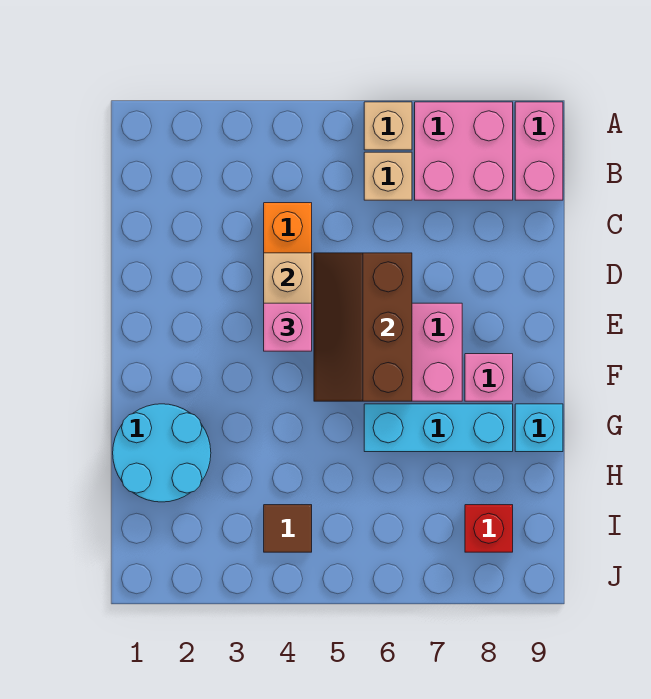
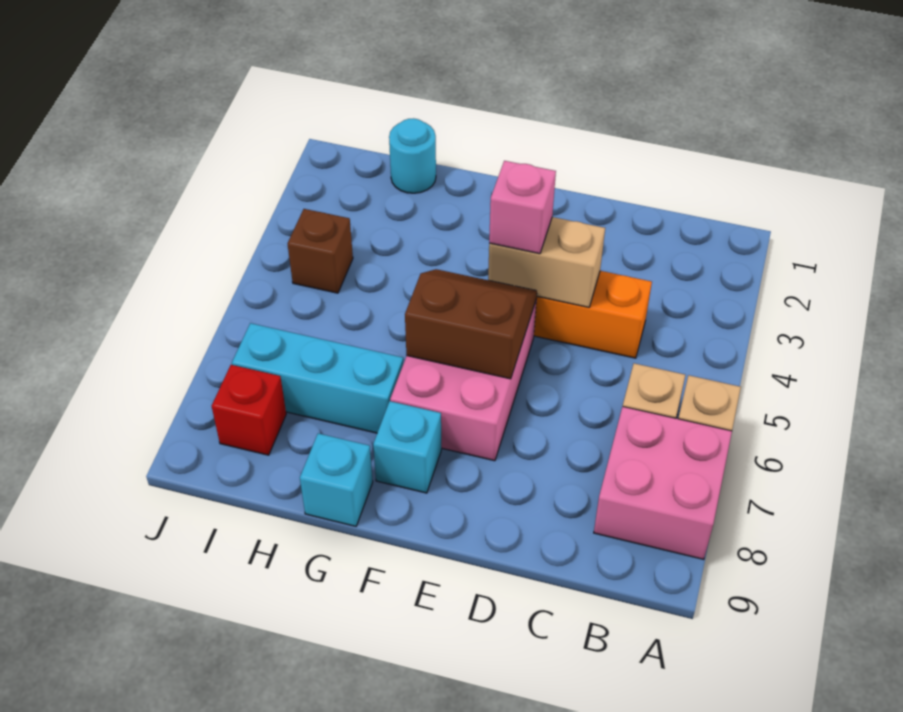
pink 1x2 brick [515,102,563,200] -> none
brown 2x3 slope [314,253,412,401] -> brown 2x2 slope [405,269,537,379]
pink 1x1 brick [465,354,513,401] -> cyan 1x1 brick [373,401,441,493]
cyan 2x2 round brick [113,404,211,502] -> cyan 1x1 round brick [389,118,436,193]
cyan 1x3 brick [364,404,513,452] -> cyan 1x3 brick turned to [232,323,403,433]
brown 1x1 tile [264,505,312,552] -> brown 1x1 brick [288,209,353,293]

